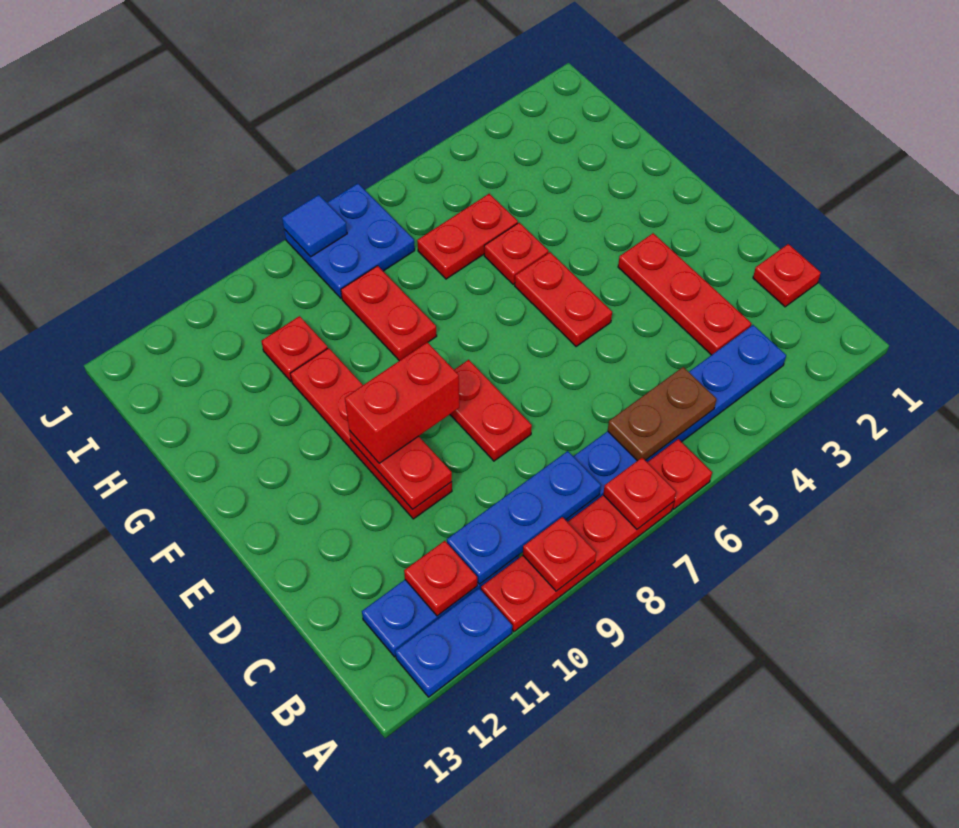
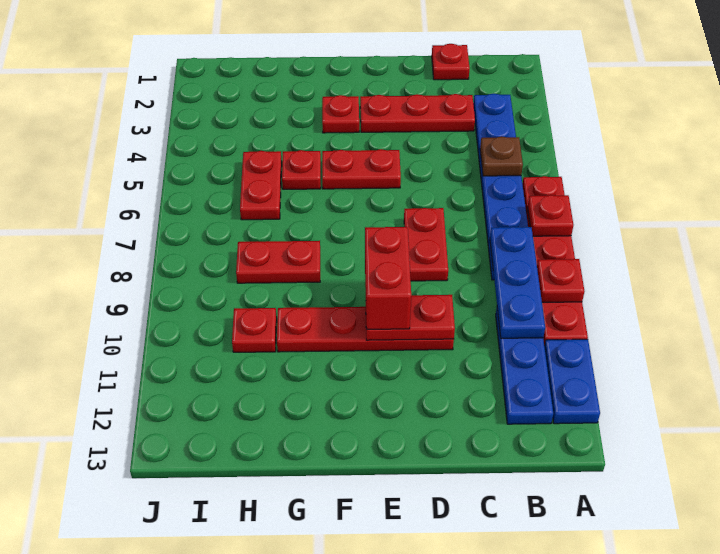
brown 1x2 plate [608,367,716,461] -> brown 1x1 plate [480,136,523,176]
red 1x1 plate [404,541,477,616] -> red 1x1 plate moved to [322,95,359,133]
red 1x2 plate [450,360,532,461] -> red 1x2 plate turned to [404,208,448,281]
blue 2x2 plate [284,183,415,298] -> none
blue 1x1 tile [282,195,347,257] -> none

